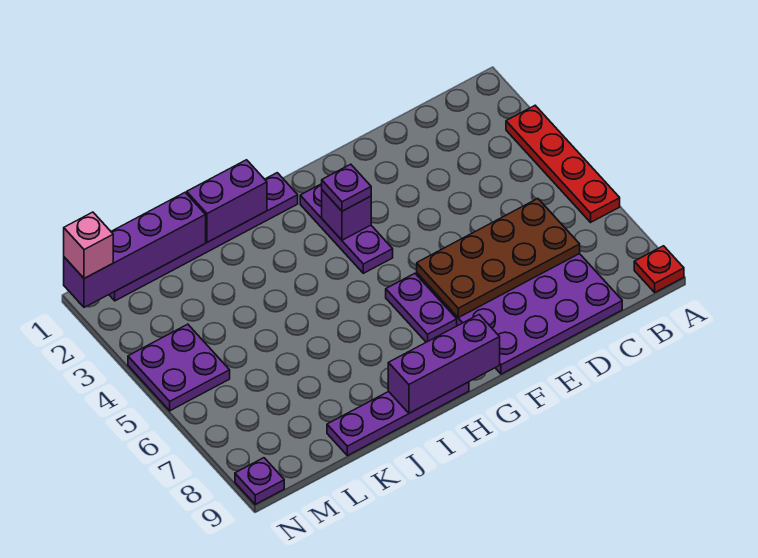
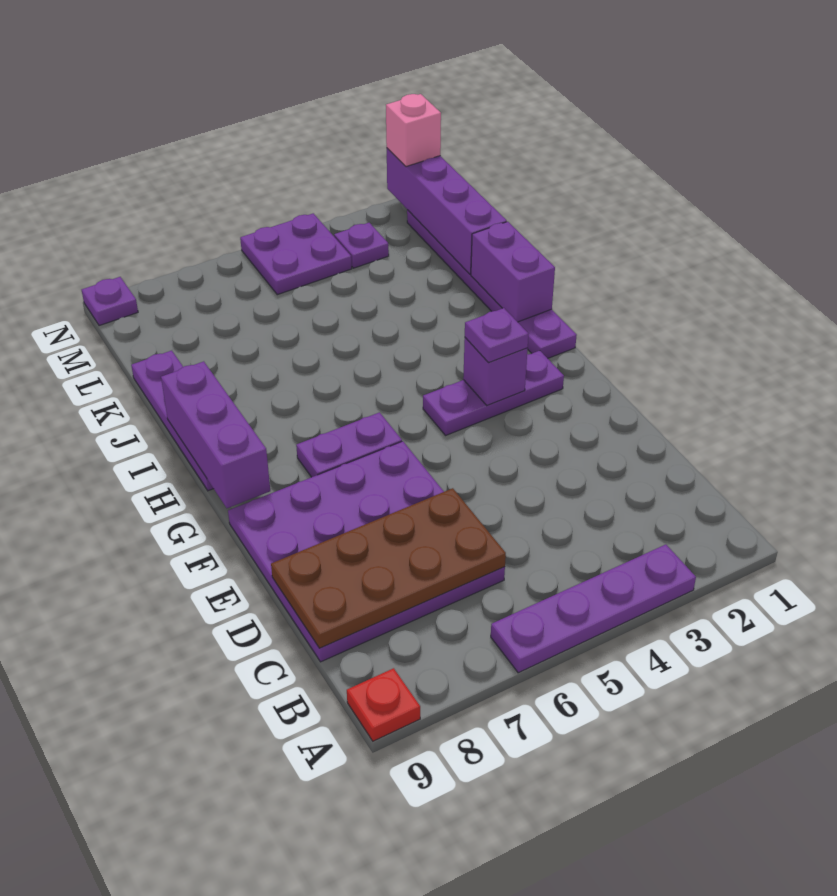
red 1x4 plate [506,106,620,222] -> purple 1x4 plate [491,545,696,673]
brown 2x4 plate [417,199,580,318] -> brown 2x4 plate turned to [271,488,506,648]
none -> purple 1x1 plate [334,223,389,268]

